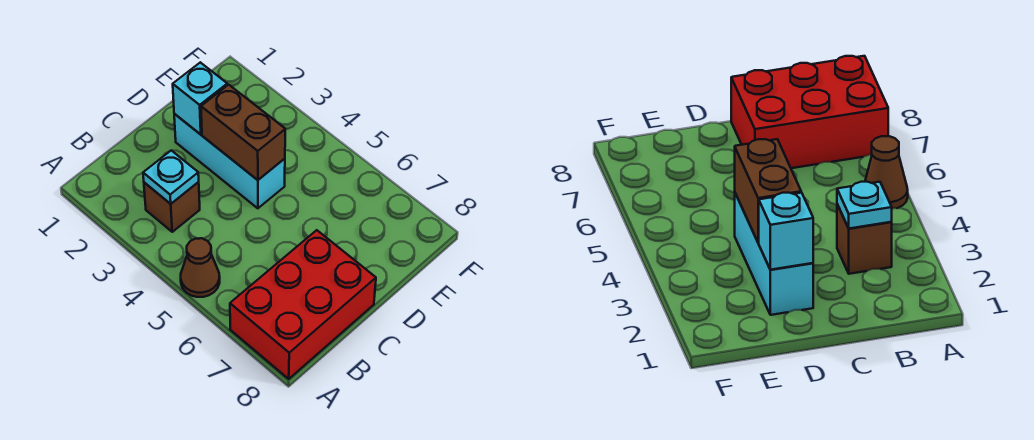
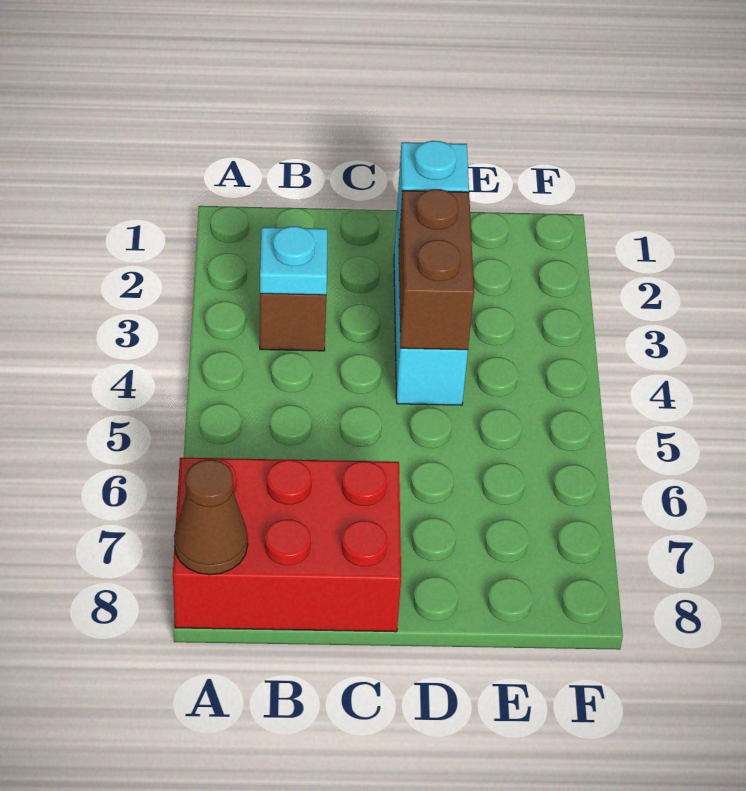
brown 1x1 cone [181,238,220,297] -> brown 1x1 cone moved to [174,460,248,575]

